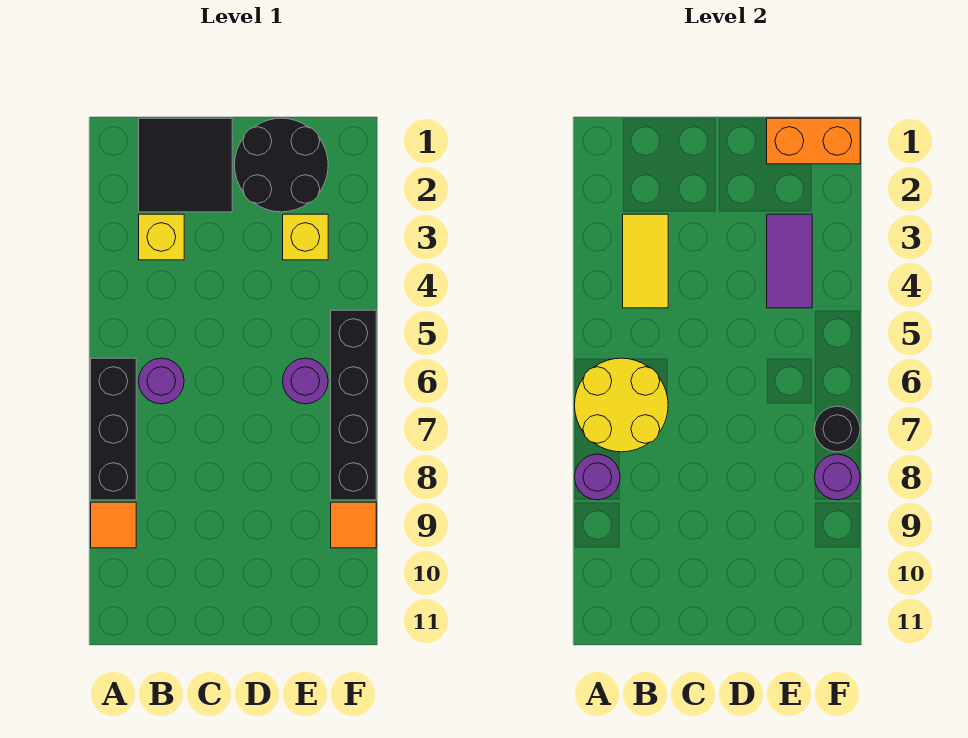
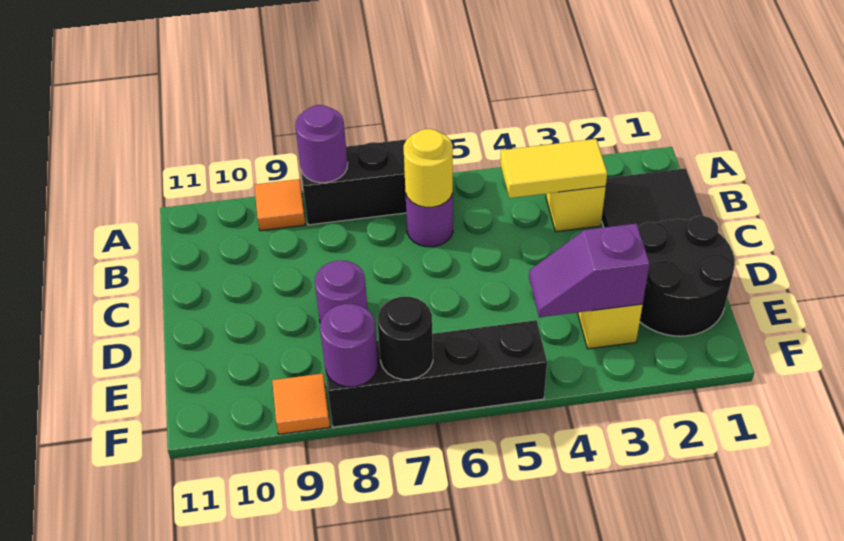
yellow 2x2 round brick [575,358,668,452] -> yellow 1x1 round brick [404,129,453,207]
orange 1x2 brick [767,118,860,164] -> none
purple 1x2 tile [767,214,812,308] -> purple 1x2 slope [529,224,650,317]
purple 1x1 round brick [283,358,328,404] -> purple 1x1 round brick moved to [315,261,368,323]

